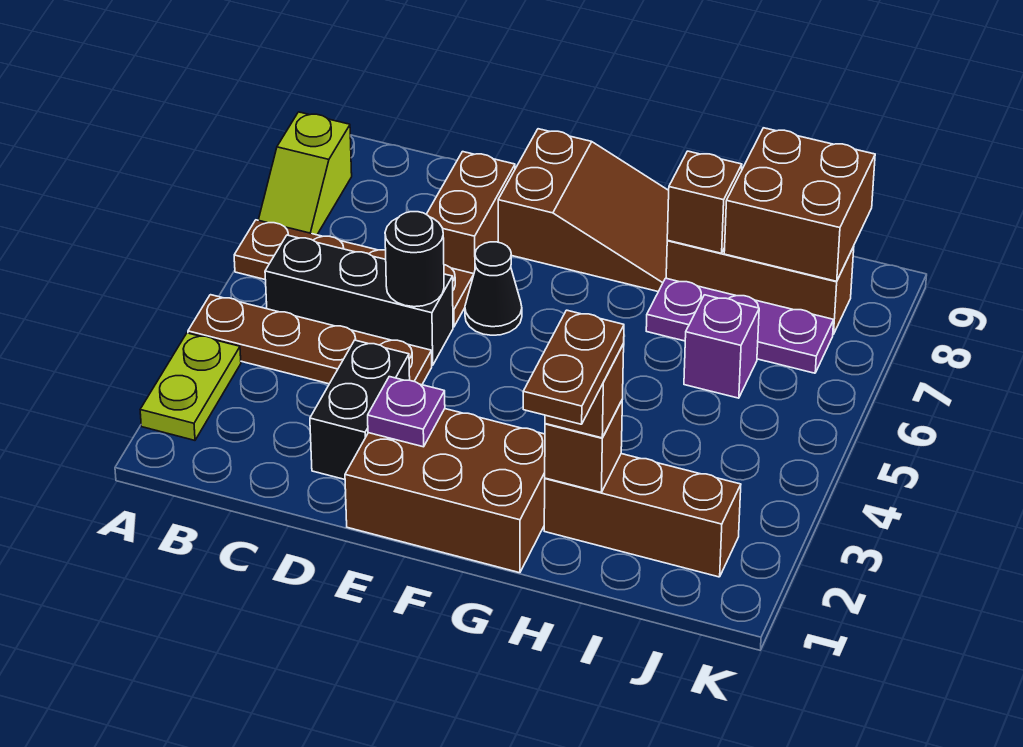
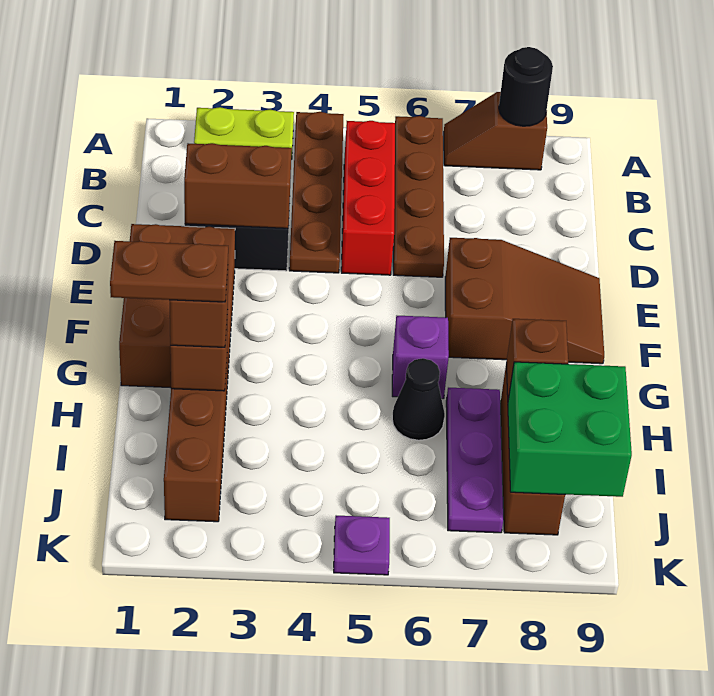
lime 1x2 slope [259,112,352,235] -> brown 1x2 slope [444,92,547,170]
black 1x3 brick [265,235,453,365] -> red 1x3 brick [341,121,395,275]
black 1x1 round brick [385,212,444,307] -> black 1x1 round brick moved to [499,47,553,126]
brown 1x2 brick [426,152,515,274] -> brown 1x2 brick moved to [184,143,292,228]
purple 1x1 plate [368,377,445,447] -> purple 1x1 plate moved to [334,516,390,575]
black 1x1 cone [465,242,522,335] -> black 1x1 cone moved to [392,358,445,440]
brown 2x3 slope [498,129,669,292] -> brown 2x3 slope turned to [445,238,604,364]
purple 1x1 brick [684,295,759,398] -> purple 1x1 brick moved to [392,316,449,399]
brown 2x2 brick [724,128,875,281] -> green 2x2 brick [508,362,632,497]

